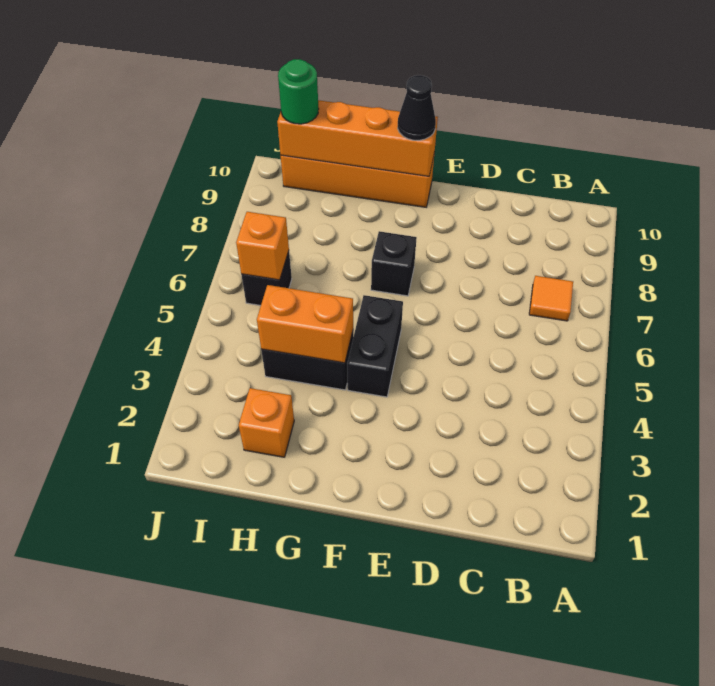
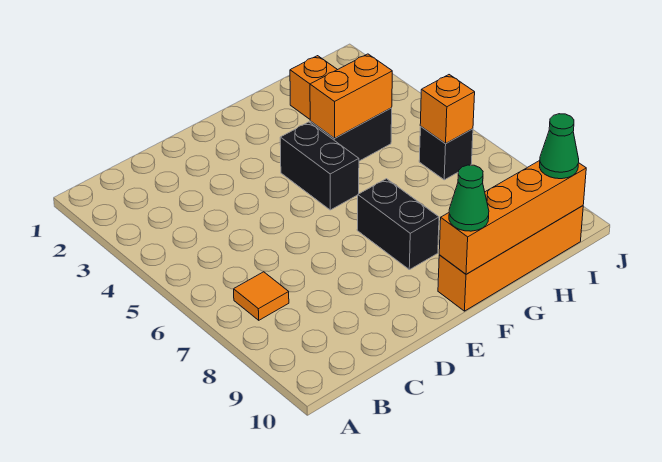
black 1x1 brick [371,231,417,296] -> black 1x2 brick [357,179,439,270]
black 1x1 cone [398,75,436,140] -> green 1x1 cone [449,165,489,231]
green 1x1 round brick [278,59,319,124] -> green 1x1 cone [540,114,579,179]

